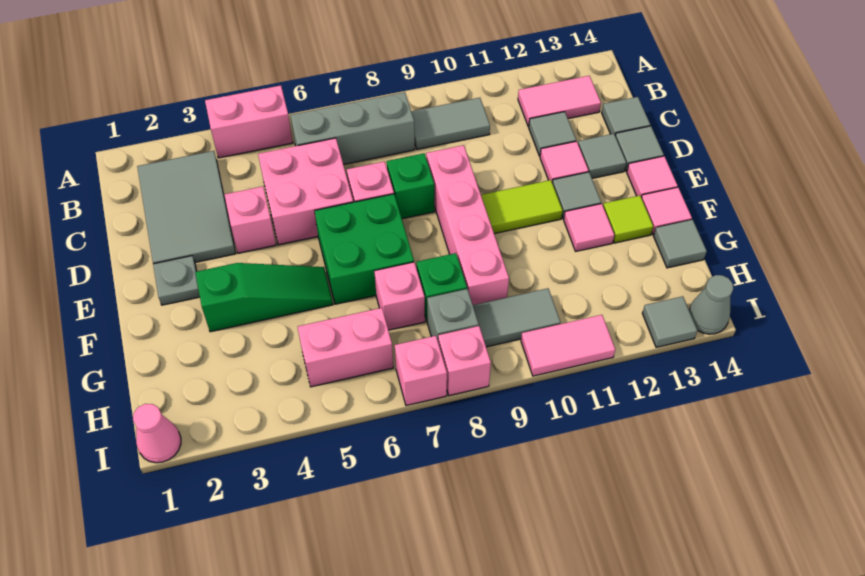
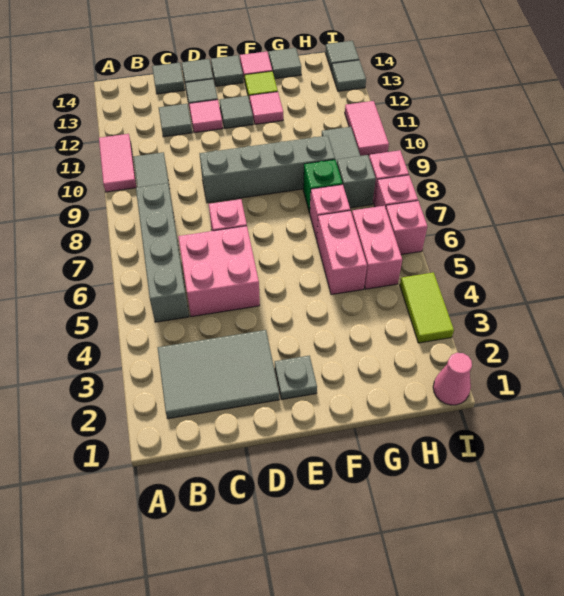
pink 1x2 brick [205,85,293,158] -> pink 1x2 brick moved to [317,211,367,295]
grey 1x3 brick [291,92,415,165] -> grey 1x4 brick [136,183,189,322]
pink 1x2 tile [518,76,601,127] -> pink 1x2 tile moved to [99,134,136,192]
pink 1x1 brick [224,186,276,253] -> pink 1x1 brick moved to [386,201,427,255]
green 1x1 brick [387,153,434,219] -> none
pink 1x4 brick [426,145,509,305] -> grey 1x4 brick [199,136,335,203]
green 2x2 brick [315,194,414,304] -> none
lime 1x2 tile [481,180,563,234] -> lime 1x2 tile moved to [400,272,454,343]
pink 1x1 tile [627,156,678,197] -> grey 1x1 tile [211,55,243,86]
green 1x3 slope [195,263,333,332] -> none
grey 1x1 cone [689,275,733,334] -> grey 1x1 tile [325,41,359,71]

